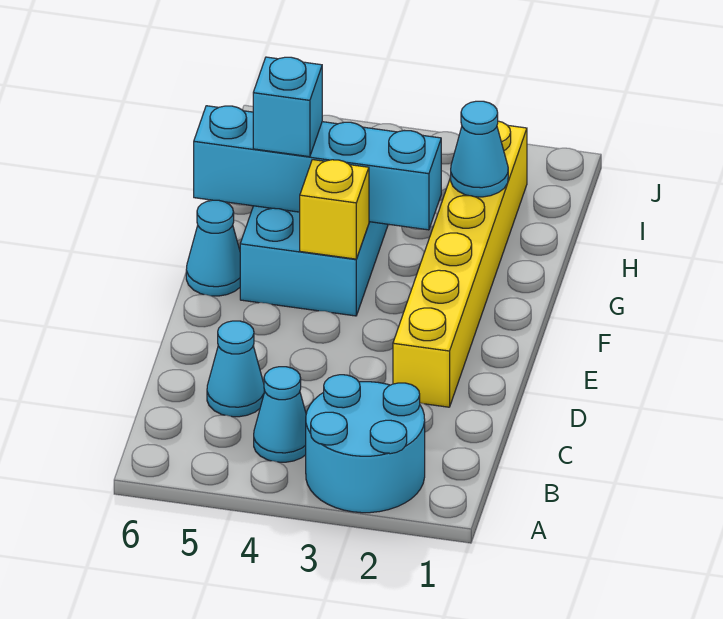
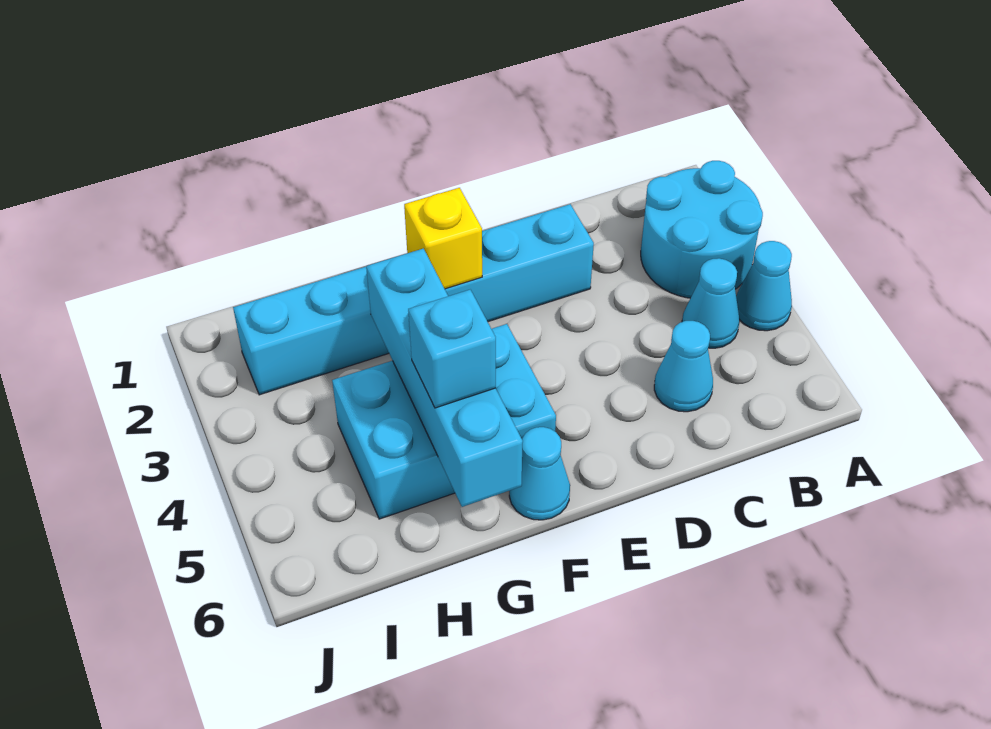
yellow 1x6 brick [393,121,527,407] -> cyan 1x6 brick [233,204,594,395]
yellow 1x1 brick [300,160,369,259] -> yellow 1x1 brick moved to [404,188,482,289]
cyan 1x1 cone [450,101,508,197] -> cyan 1x1 cone moved to [736,241,792,331]

